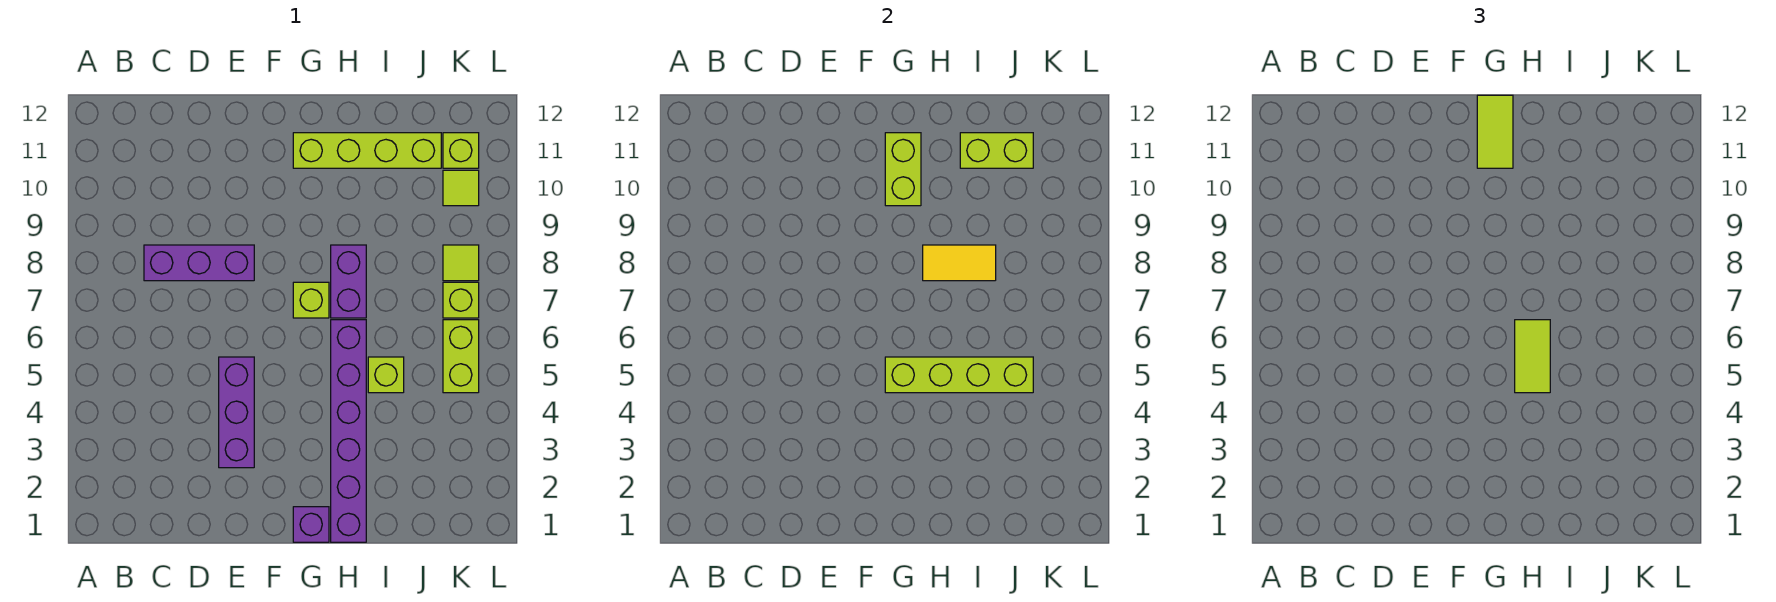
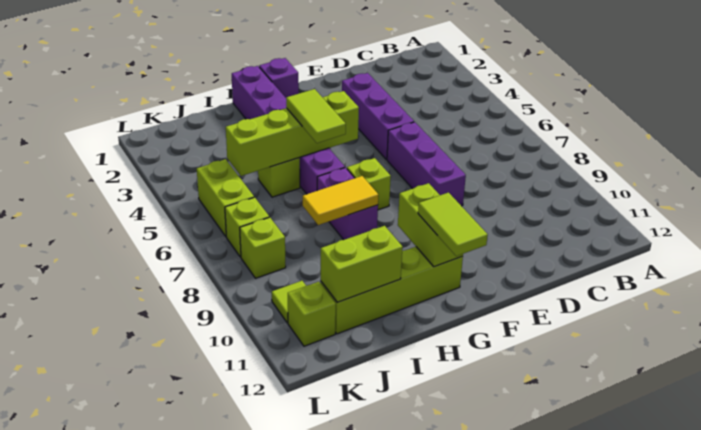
purple 1x3 brick [144,245,254,281] -> purple 1x3 brick turned to [387,122,466,206]
lime 1x1 tile [443,245,479,281] -> lime 1x1 brick [240,217,286,278]

